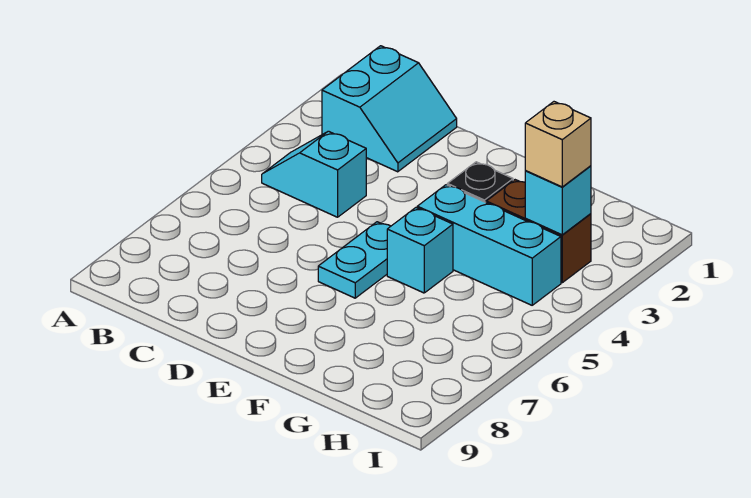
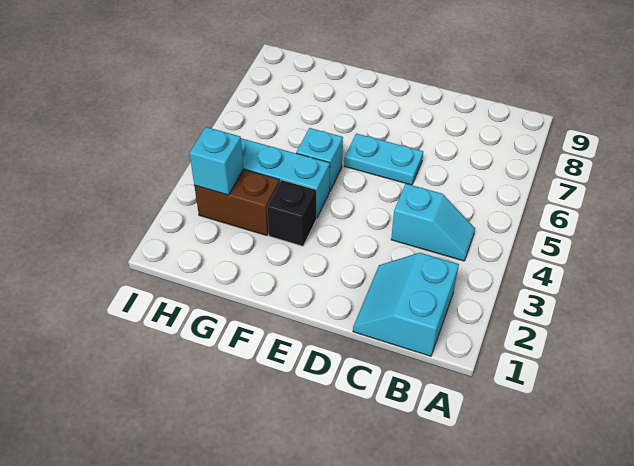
cyan 1x2 plate [318,222,391,298] -> cyan 1x2 plate turned to [344,133,423,185]
tan 1x1 brick [525,102,591,187] -> none

